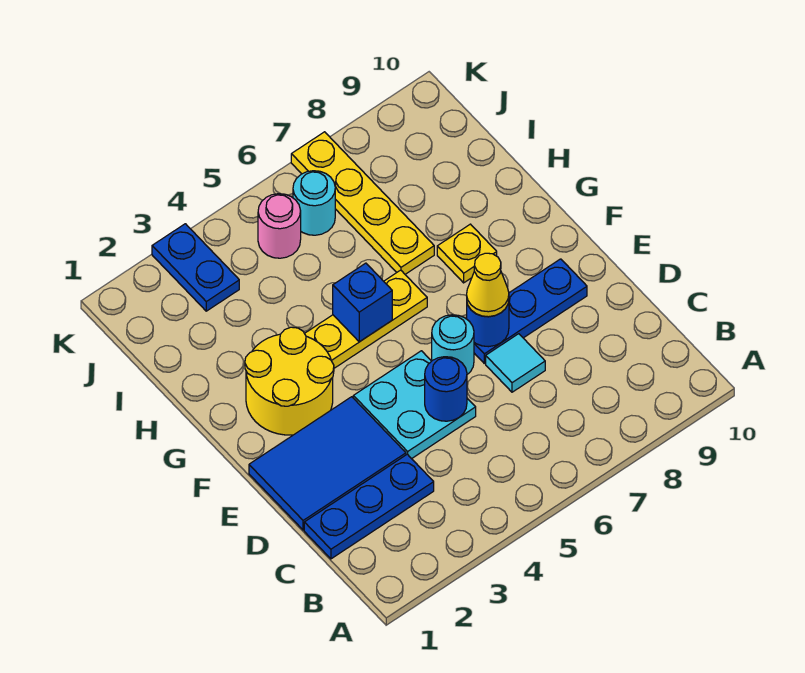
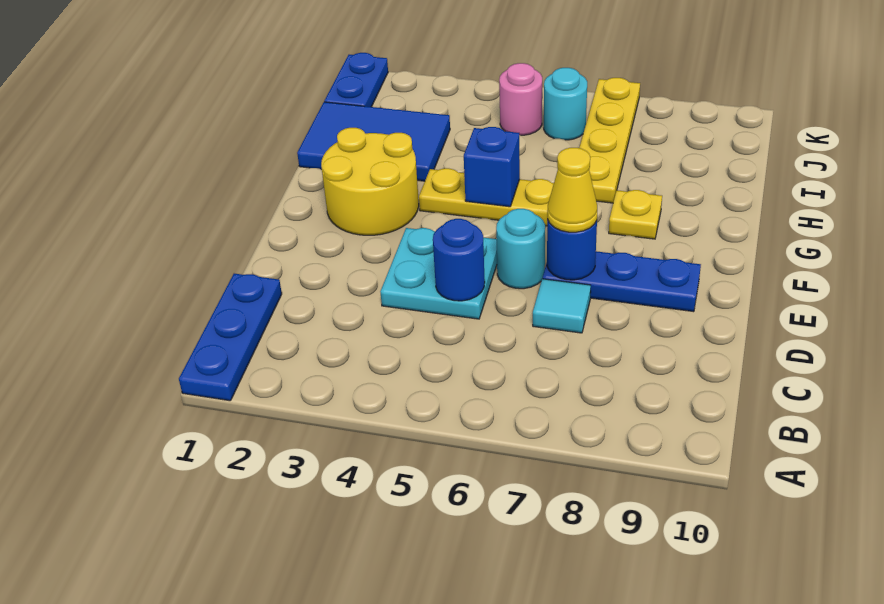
blue 1x3 plate [304,454,434,559] -> blue 1x3 plate turned to [179,274,282,401]
blue 2x3 tile [249,397,406,530] -> blue 2x3 tile moved to [297,102,450,181]
blue 1x2 plate [152,224,239,311] -> blue 1x2 plate moved to [324,53,388,107]

